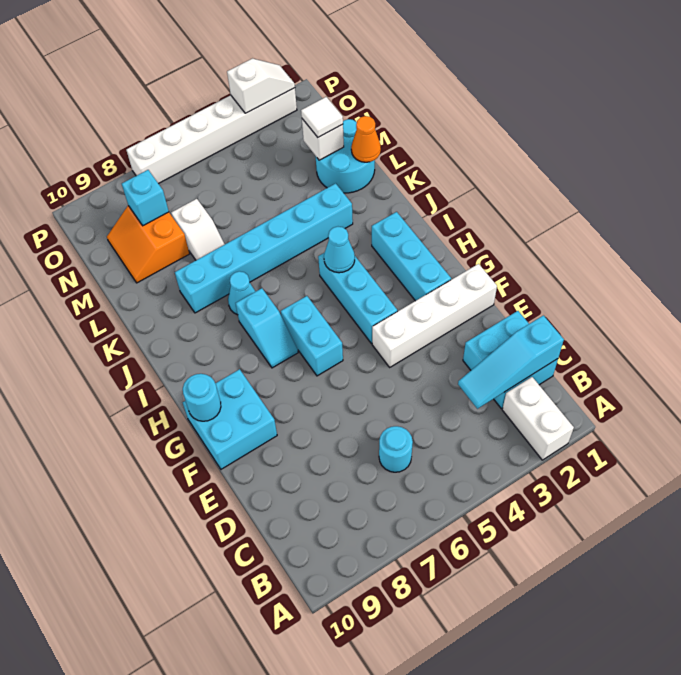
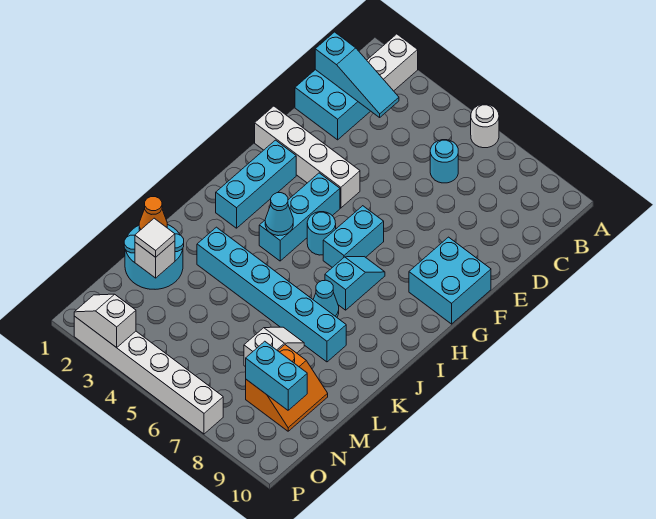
none -> white 1x1 round brick [471,104,499,148]
cyan 1x1 round brick [183,374,221,421] -> cyan 1x1 round brick moved to [307,212,336,255]
cyan 1x1 brick [122,170,169,226] -> cyan 1x2 brick [246,341,307,410]

